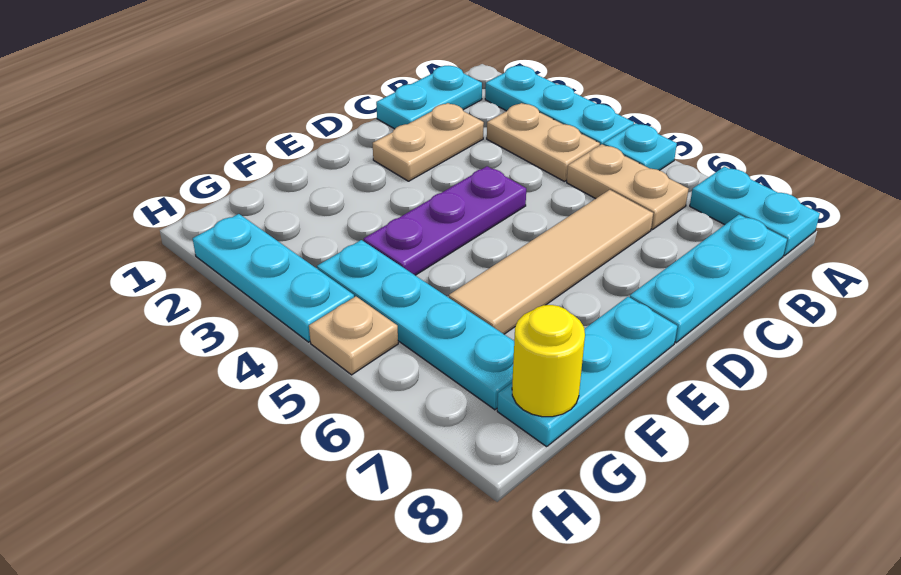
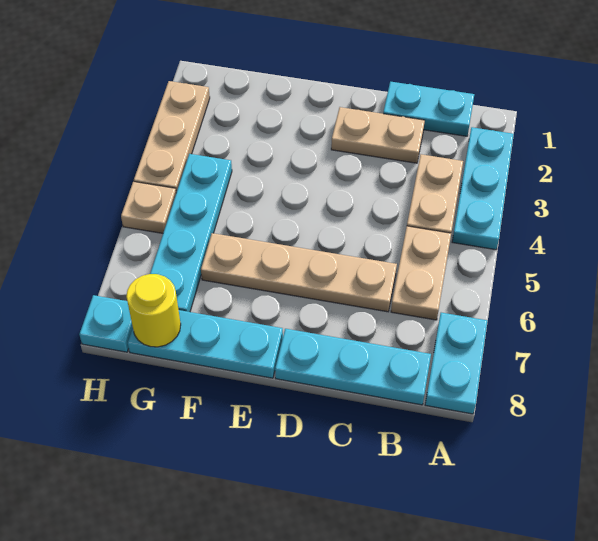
cyan 1x1 plate [603,123,677,170] -> cyan 1x1 plate moved to [79,295,133,352]
tan 1x4 tile [449,190,653,334] -> tan 1x4 plate [201,233,397,312]
purple 1x3 plate [364,166,526,275] -> none
cyan 1x3 plate [193,214,354,342] -> tan 1x3 plate [134,81,210,193]

